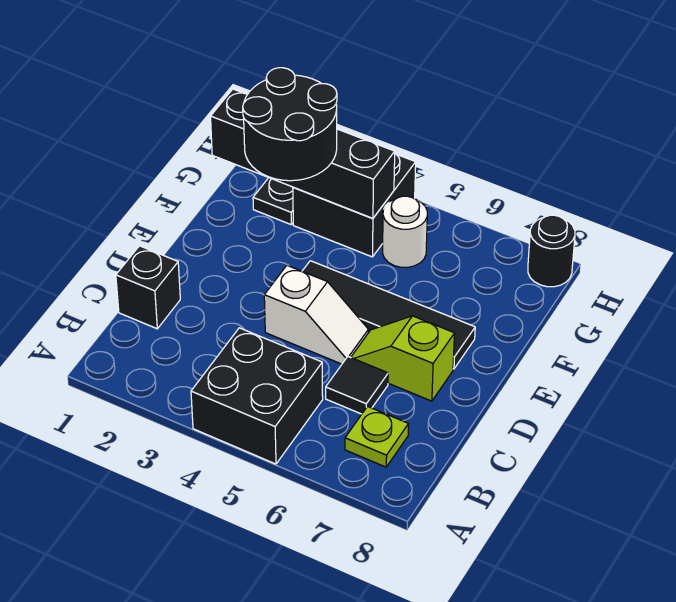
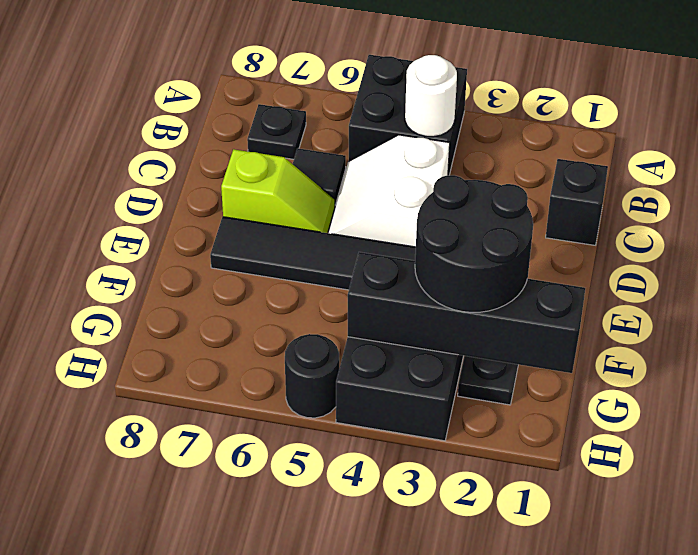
lime 1x1 plate [345,407,409,467] -> black 1x1 plate [247,104,306,159]
white 1x2 slope [264,266,368,364] -> white 2x2 slope [328,135,450,247]
white 1x1 round brick [383,196,427,267] -> white 1x1 round brick moved to [405,55,457,137]
black 1x1 round brick [528,215,575,287] -> black 1x1 round brick moved to [285,334,339,418]

